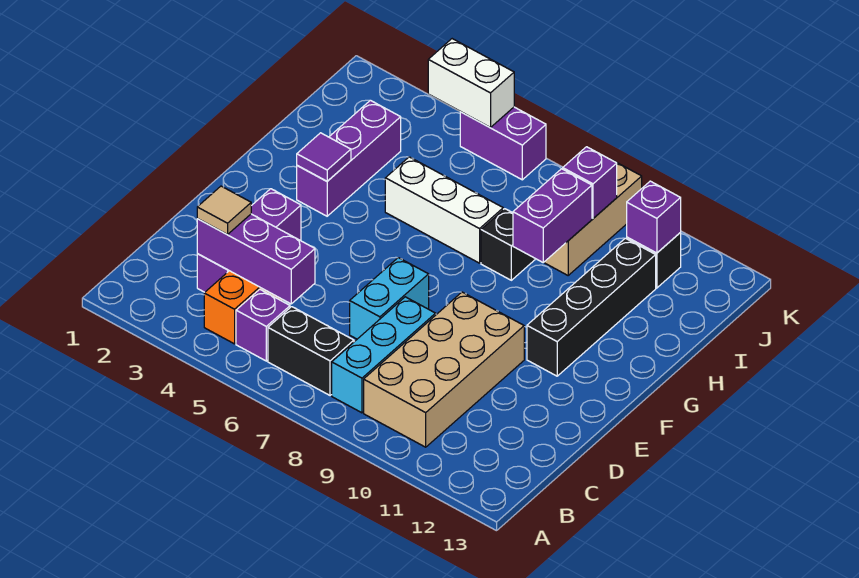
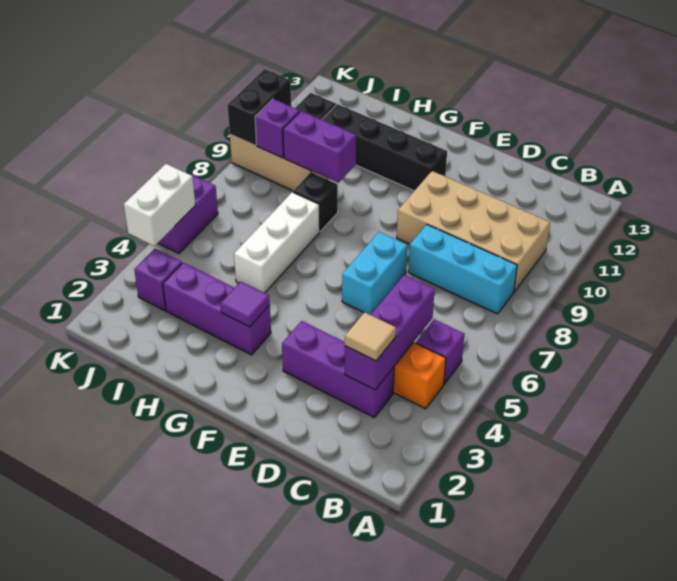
black 1x2 brick [268,307,354,395] -> black 1x2 brick moved to [228,69,291,145]
cyan 1x2 brick [350,258,429,339] -> cyan 1x2 brick turned to [342,232,407,315]
purple 1x1 brick [627,181,681,253] -> purple 1x1 brick moved to [134,249,182,311]

